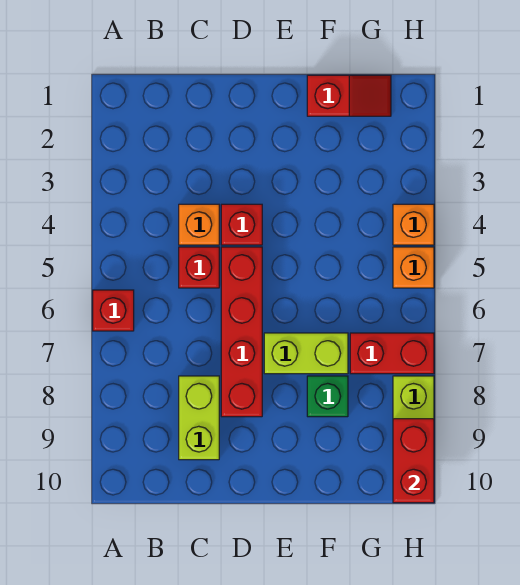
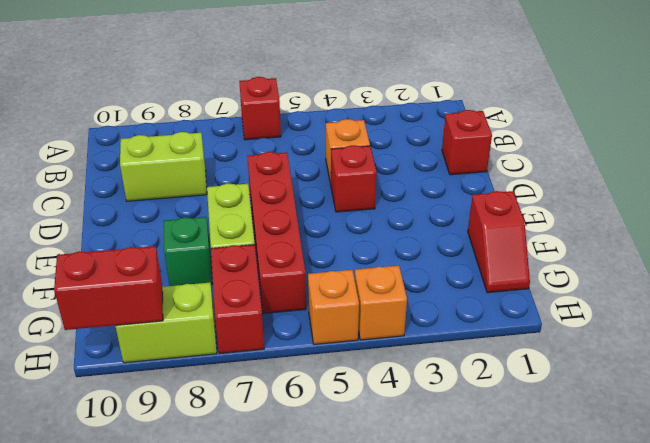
red 1x1 brick [179,247,219,288] -> red 1x1 brick moved to [442,110,492,175]
red 1x4 brick [221,247,262,417] -> red 1x4 brick turned to [247,152,306,313]

